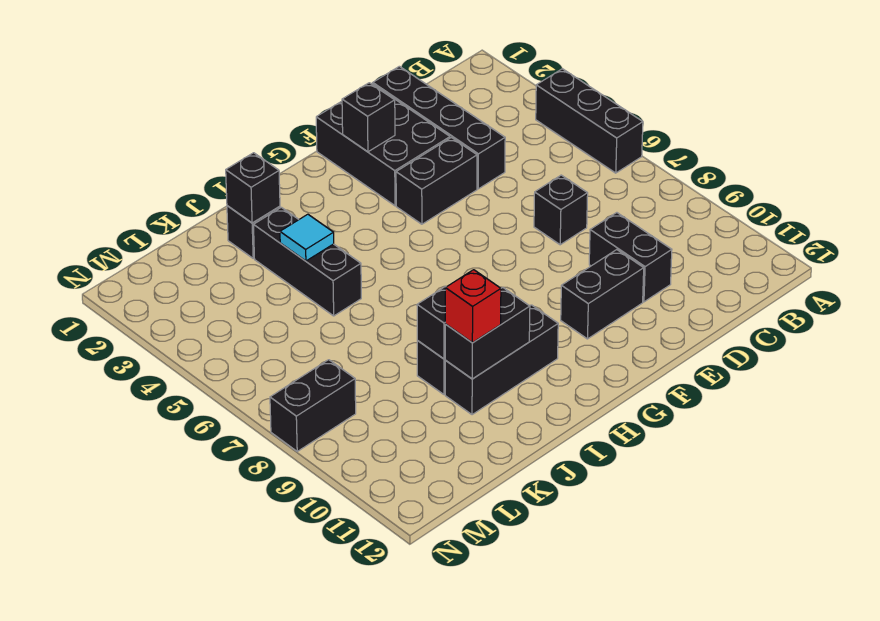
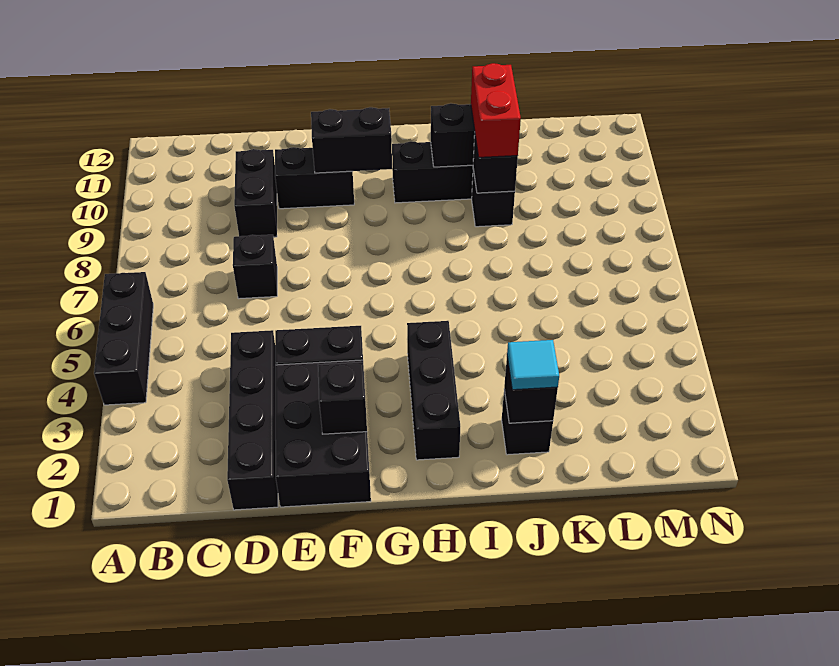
black 1x3 brick [254,207,361,316] -> black 1x3 brick moved to [407,321,460,460]
cyan 1x1 tile [280,214,334,261] -> cyan 1x1 tile moved to [507,340,559,390]
red 1x1 brick [445,270,501,343] -> red 1x2 brick [471,63,521,157]
black 1x2 brick [270,360,356,451] -> black 1x2 brick moved to [311,107,392,173]

